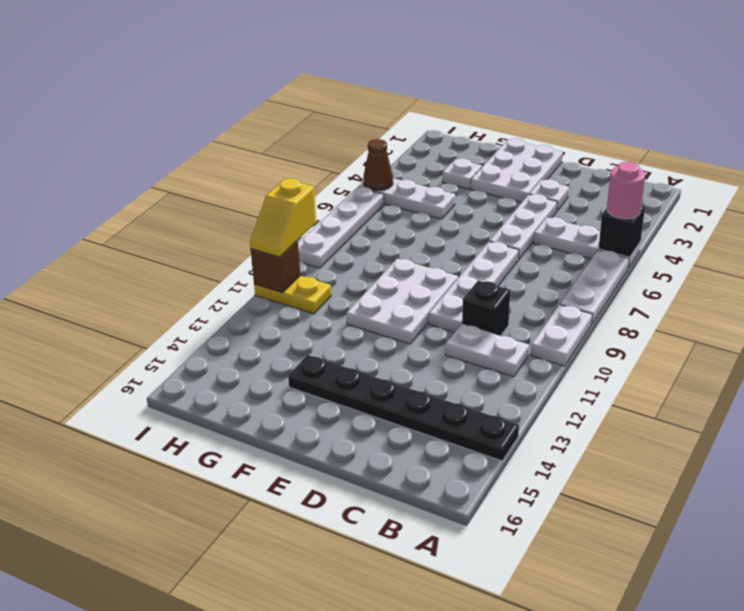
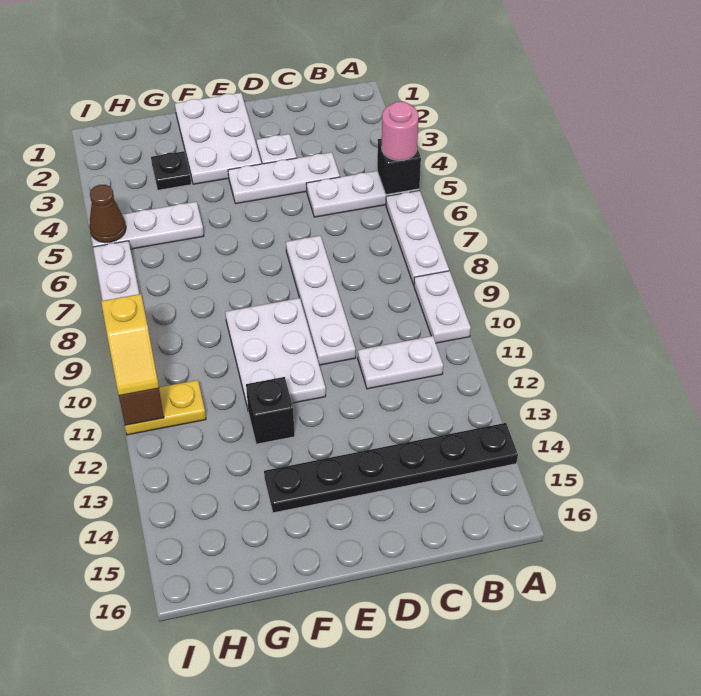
black 1x1 brick [462,281,510,336] -> black 1x1 brick moved to [246,377,295,444]
white 1x3 plate [489,194,557,260] -> white 1x3 plate turned to [228,152,340,204]
white 1x1 plate [442,159,482,189] -> black 1x1 plate [151,151,191,190]

